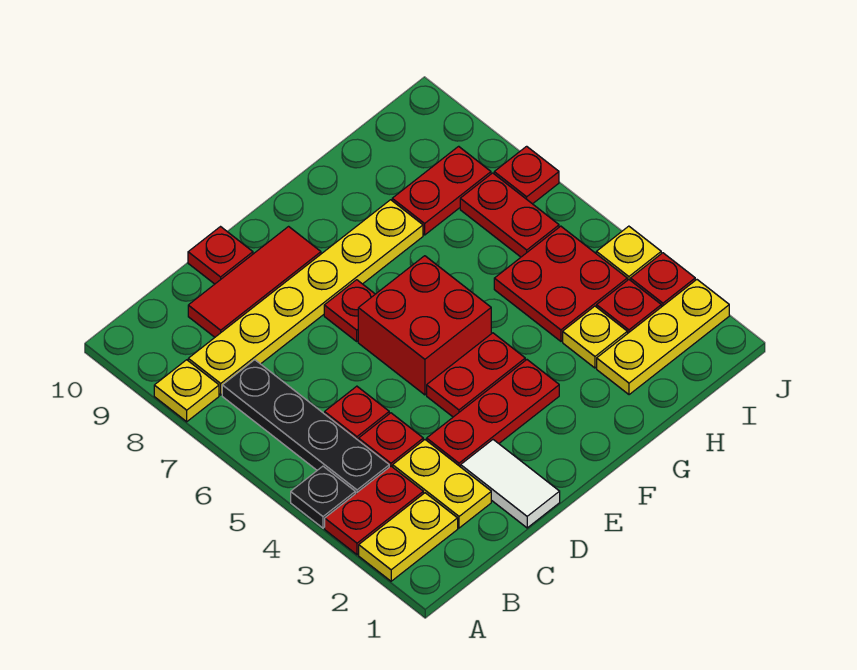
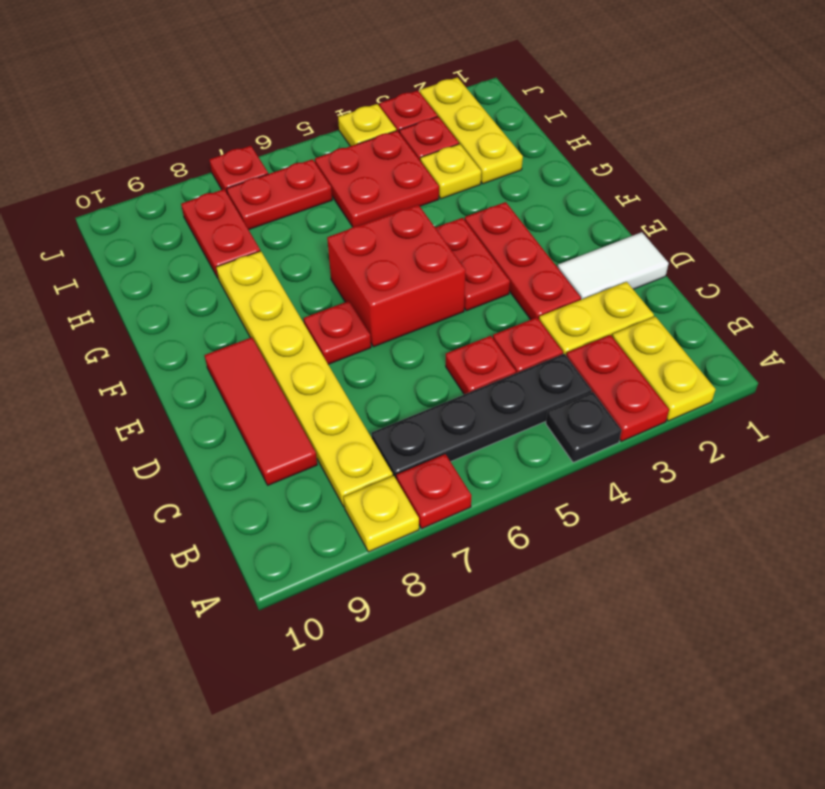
red 1x1 plate [188,227,253,284] -> red 1x1 plate moved to [396,454,471,529]

